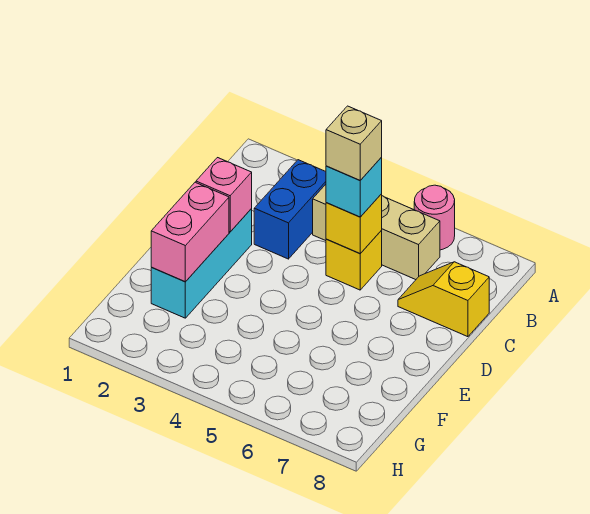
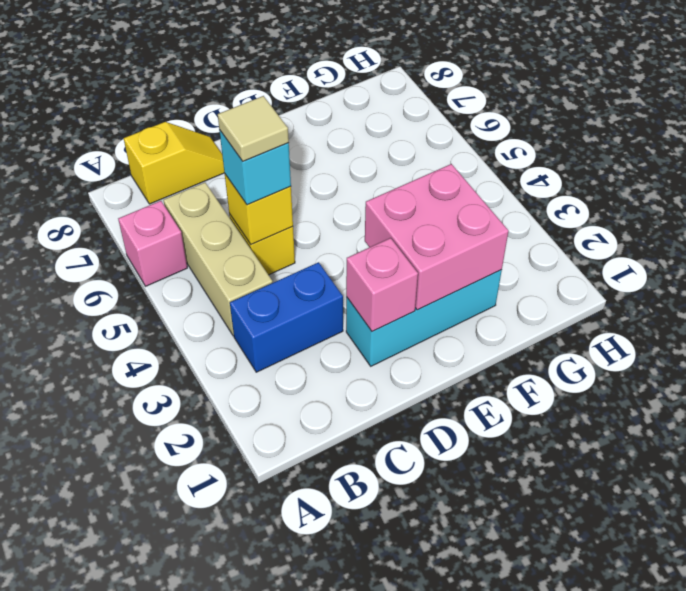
pink 1x1 round brick [414,185,455,250] -> pink 1x1 brick [118,201,187,286]
tan 1x1 brick [326,106,382,180] -> tan 1x1 tile [218,96,289,161]
yellow 1x2 slope [398,262,489,337] -> yellow 1x2 slope turned to [124,122,224,204]
pink 1x2 brick [151,182,229,282] -> pink 2x2 brick [365,164,509,310]

